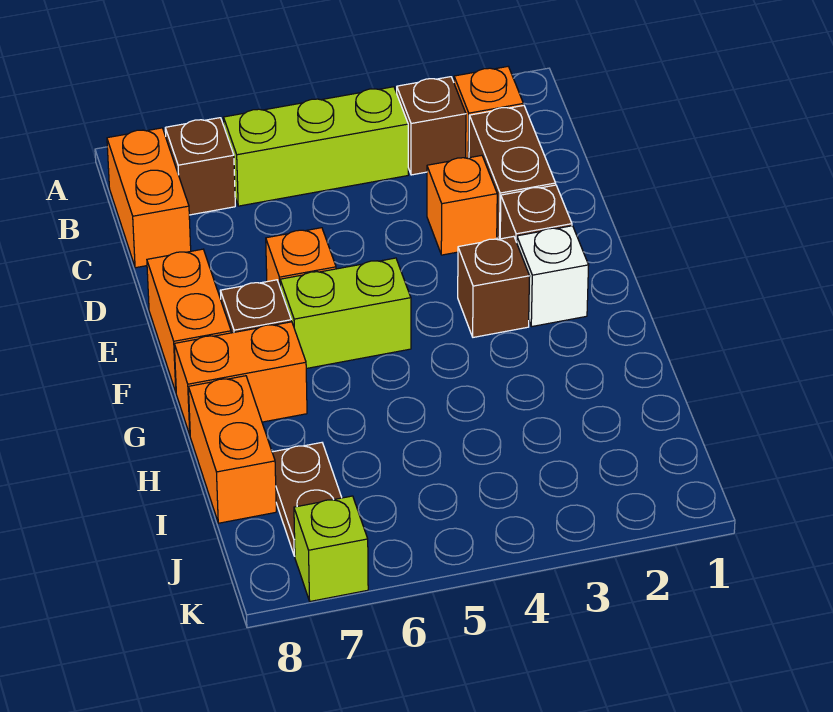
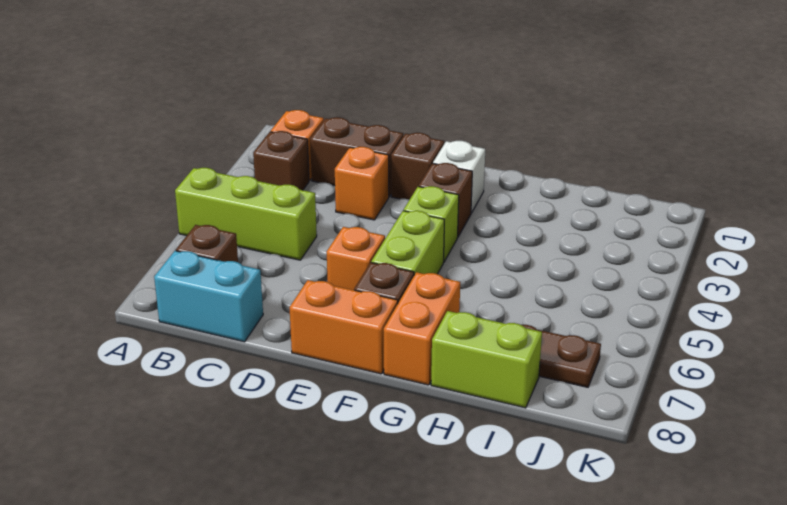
lime 1x3 brick [224,87,408,206] -> lime 1x3 brick turned to [175,168,317,260]
orange 1x2 brick [107,128,191,268] -> cyan 1x2 brick [154,251,263,342]
orange 1x2 brick [188,376,276,523] -> lime 1x2 brick [431,311,542,408]
lime 1x1 brick [294,496,368,601] -> lime 1x1 brick moved to [404,186,459,261]

